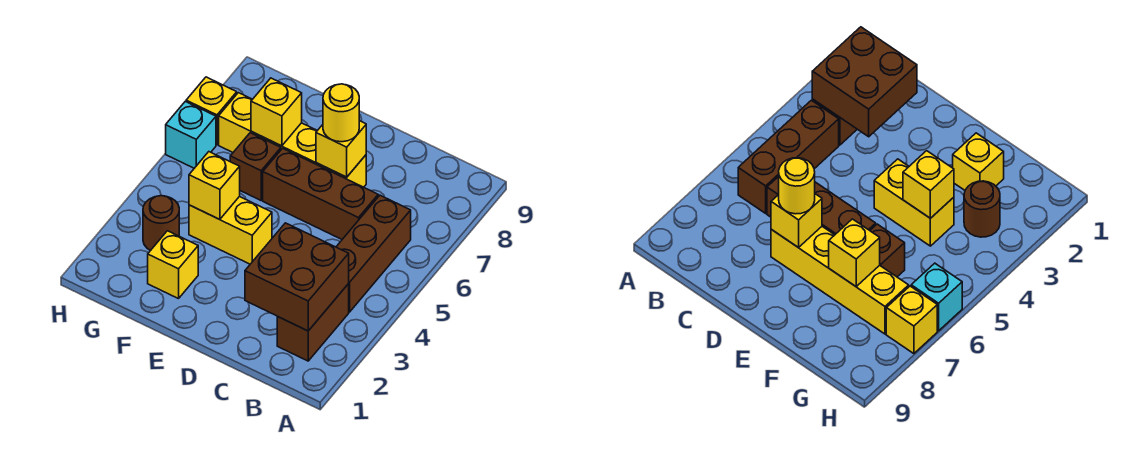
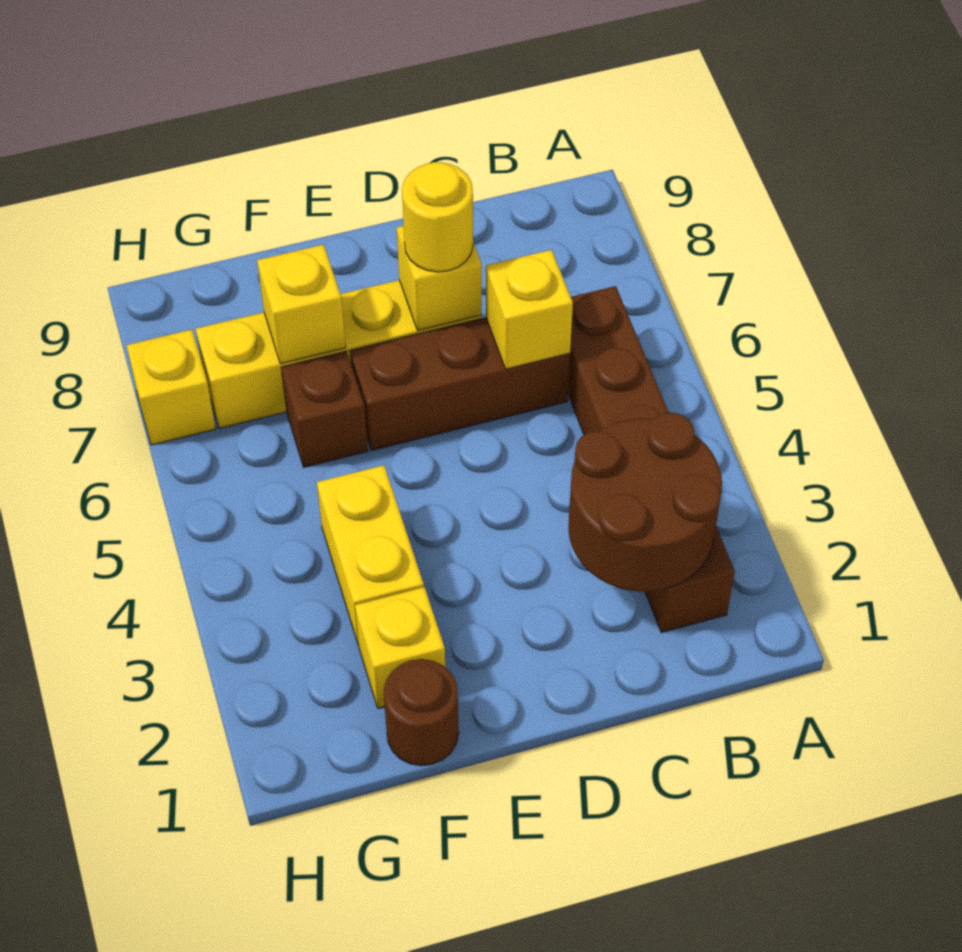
brown 2x2 brick [245,223,349,331] -> brown 2x2 round brick [568,413,722,592]
yellow 1x2 brick [189,196,272,264] -> yellow 1x2 brick turned to [317,465,424,645]
yellow 1x1 brick [189,152,240,220] -> yellow 1x1 brick moved to [486,250,573,369]
brown 1x1 round brick [143,196,179,251] -> brown 1x1 round brick moved to [384,659,459,766]
cyan 1x1 brick [166,101,216,168] -> none

